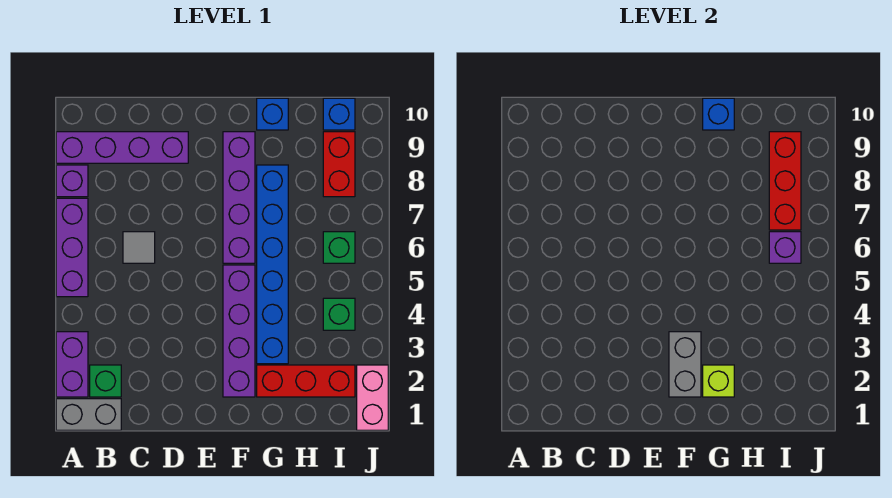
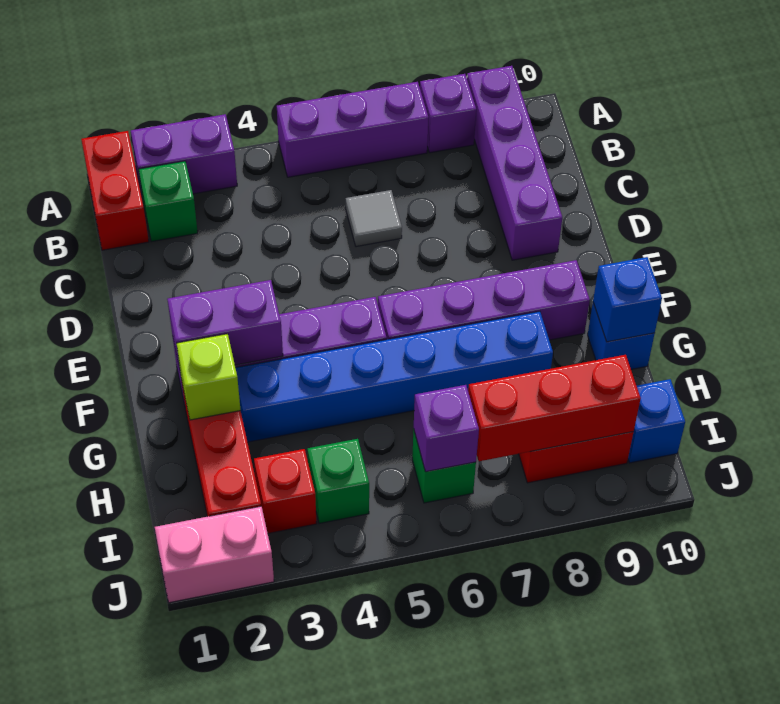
grey 1x2 brick [56,399,121,430] -> red 1x2 brick [81,131,149,250]
grey 1x2 brick [669,332,701,397] -> purple 1x2 brick [167,280,283,369]
none -> red 1x1 brick [254,449,317,533]

